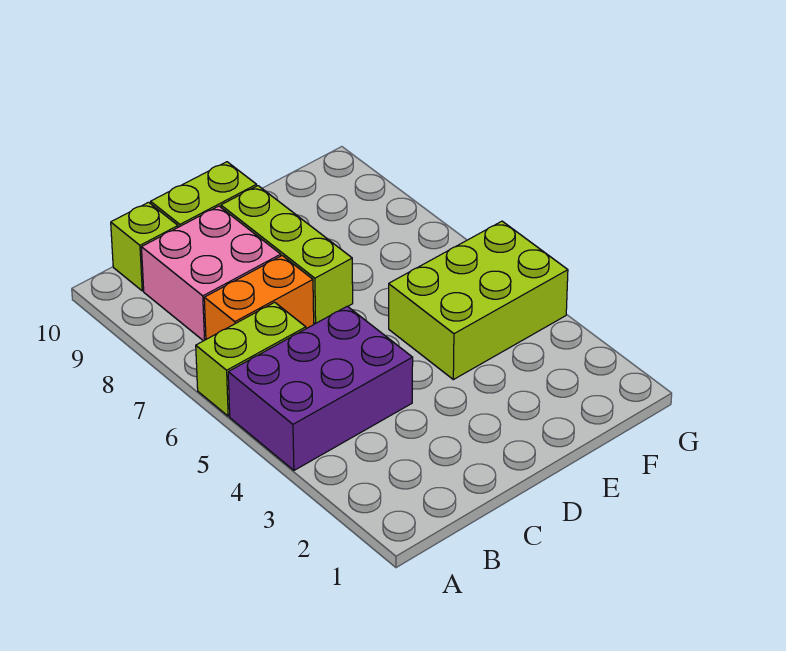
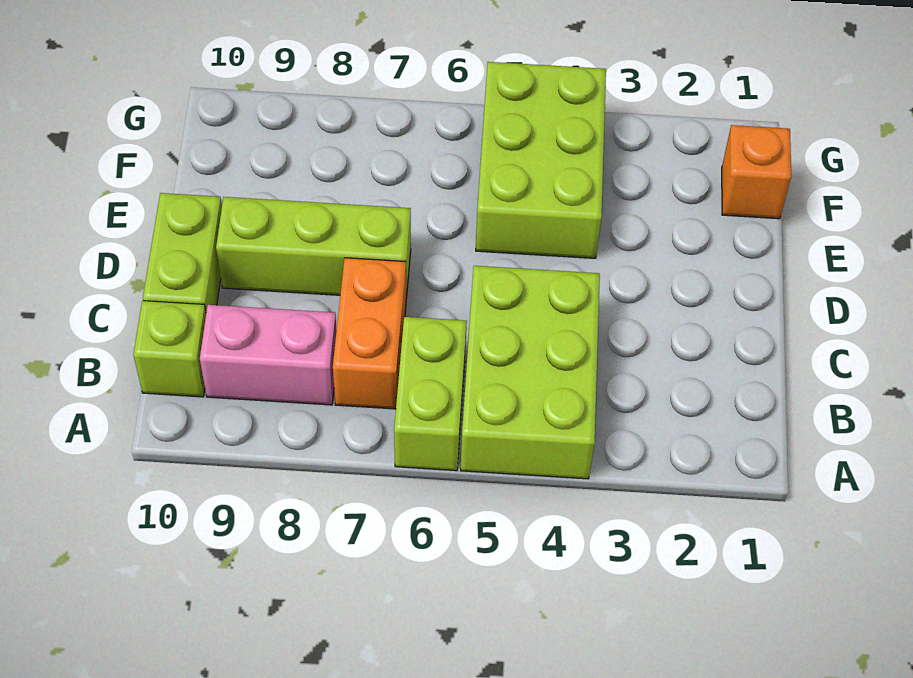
purple 2x3 brick [228,306,413,470] -> lime 2x3 brick [461,266,600,479]
pink 2x2 brick [141,206,281,341] -> pink 1x2 brick [200,305,337,405]
none -> orange 1x1 brick [722,125,791,219]

